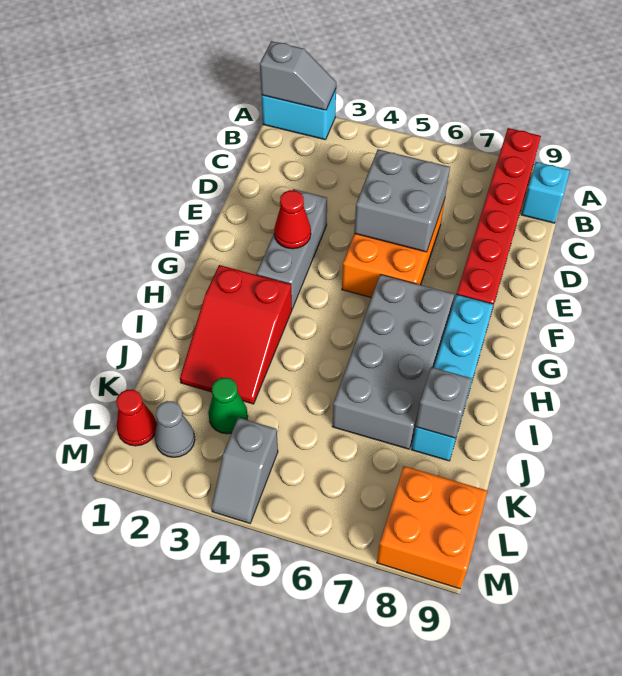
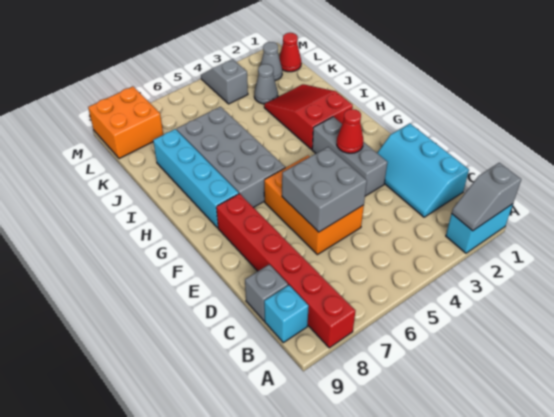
none -> cyan 2x3 slope [377,124,469,217]
grey 1x1 brick [416,367,472,438] -> grey 1x1 brick moved to [245,264,288,321]
green 1x1 cone [208,378,248,434] -> grey 1x1 cone [254,64,278,104]

